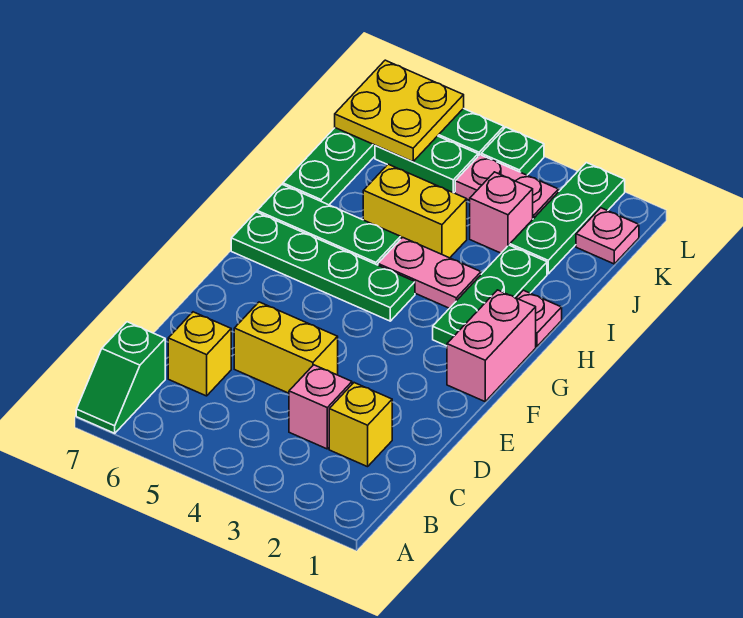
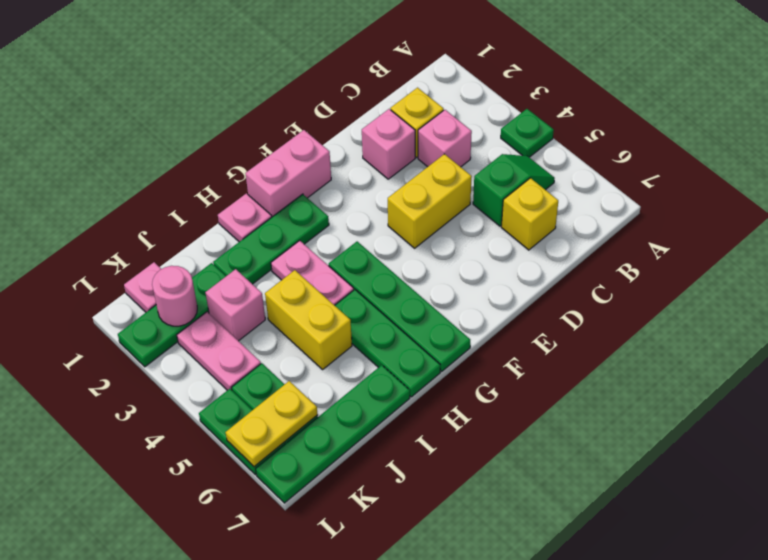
green 1x2 slope [76,322,165,433] -> green 1x2 slope moved to [473,154,555,226]
none -> pink 1x1 brick [362,109,415,179]
yellow 1x2 brick [234,302,338,393] -> yellow 1x2 brick turned to [388,154,472,248]
none -> pink 1x1 round brick [152,266,197,326]
yellow 2x2 plate [335,60,464,162] -> yellow 1x2 plate [225,381,318,467]
green 1x1 plate [481,127,544,175] -> green 1x1 plate moved to [501,109,554,157]

